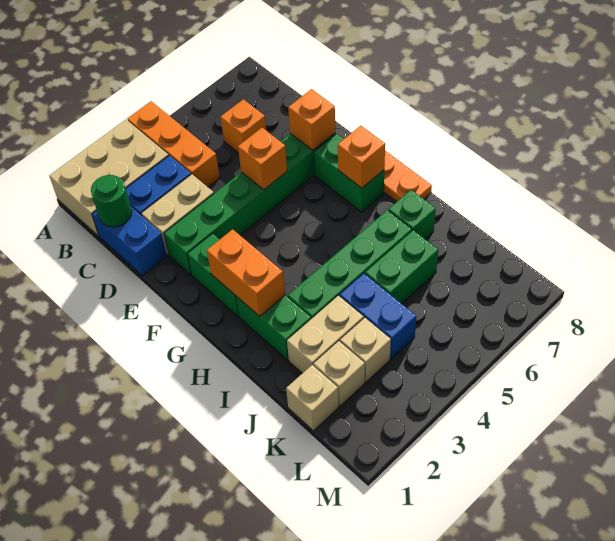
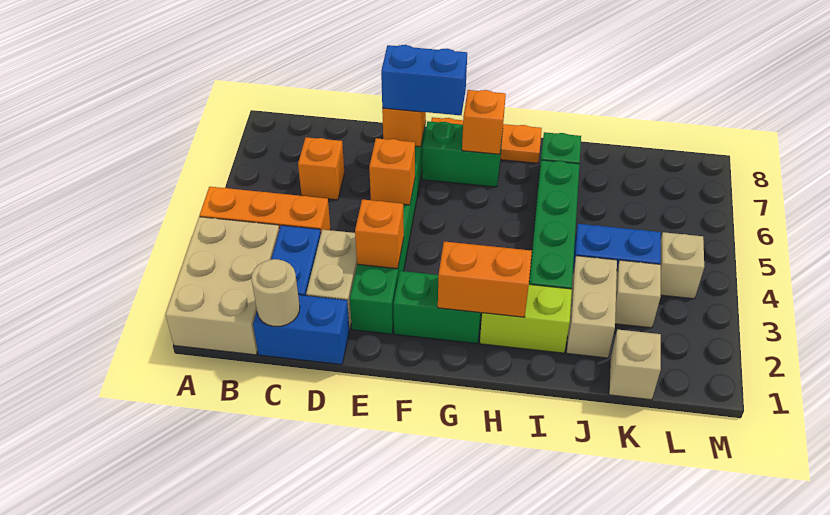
green 1x1 round brick [91,175,132,227] -> tan 1x1 round brick [251,259,300,326]
none -> orange 1x1 brick [355,199,404,269]
none -> blue 1x2 brick [381,45,467,115]
green 1x2 brick [236,295,311,360] -> lime 1x2 brick [480,285,572,353]
green 1x2 brick [365,230,438,304] -> none
tan 1x1 brick [313,341,365,406] -> tan 1x1 brick moved to [660,232,704,299]

